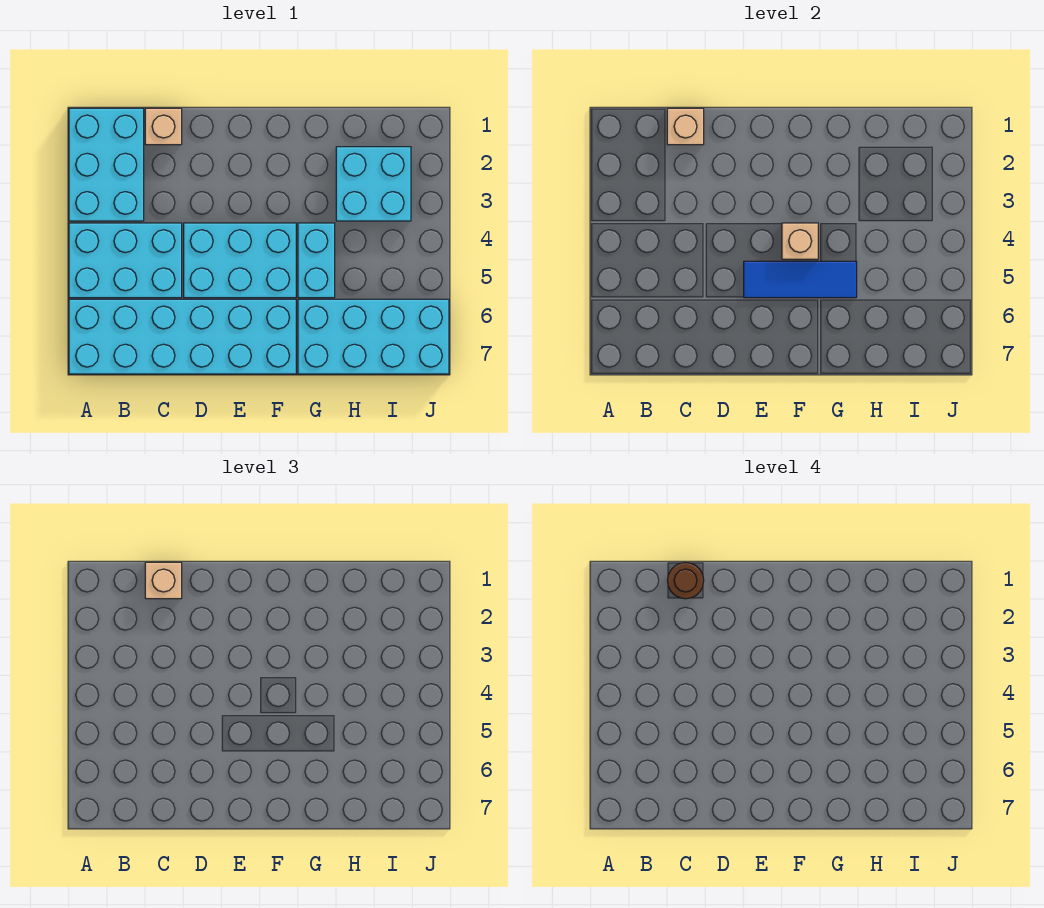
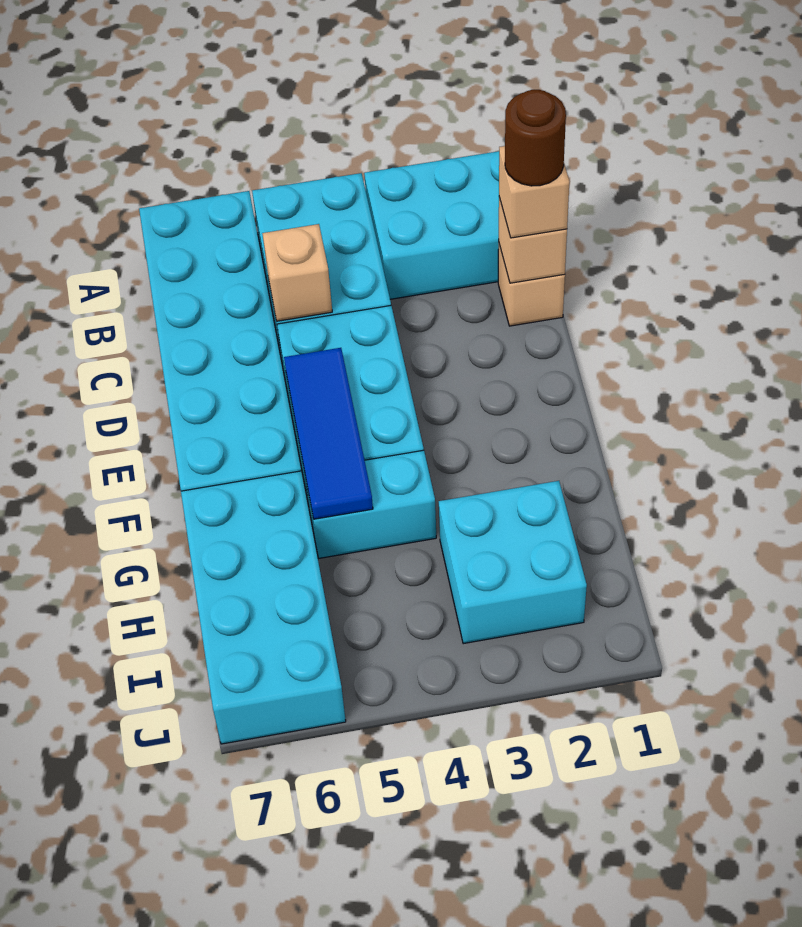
tan 1x1 brick [782,223,818,259] -> tan 1x1 brick moved to [262,224,332,321]

